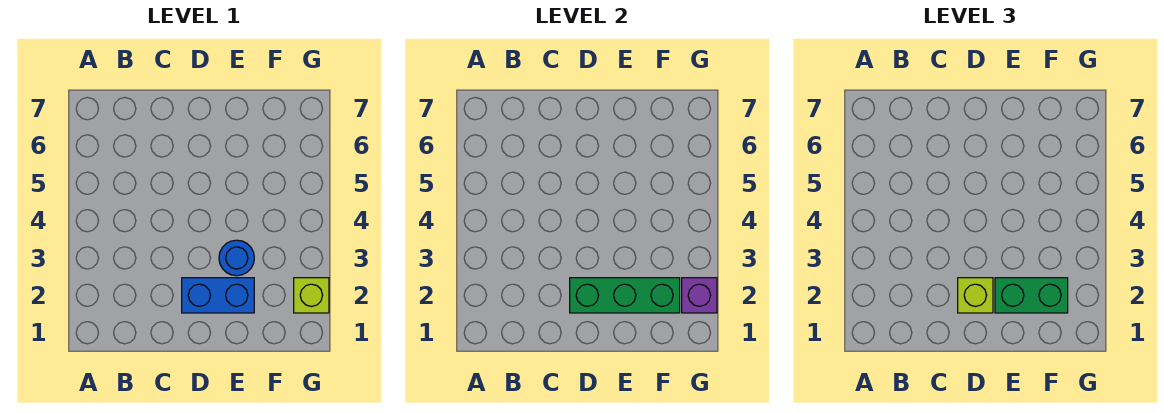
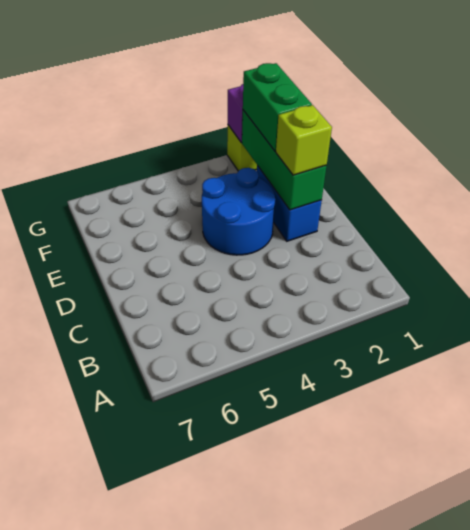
blue 1x1 round brick [219,240,254,276] -> blue 2x2 round brick [202,168,275,255]

